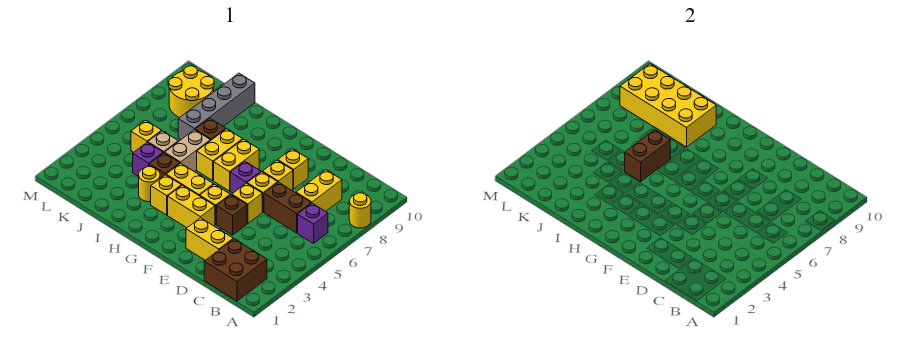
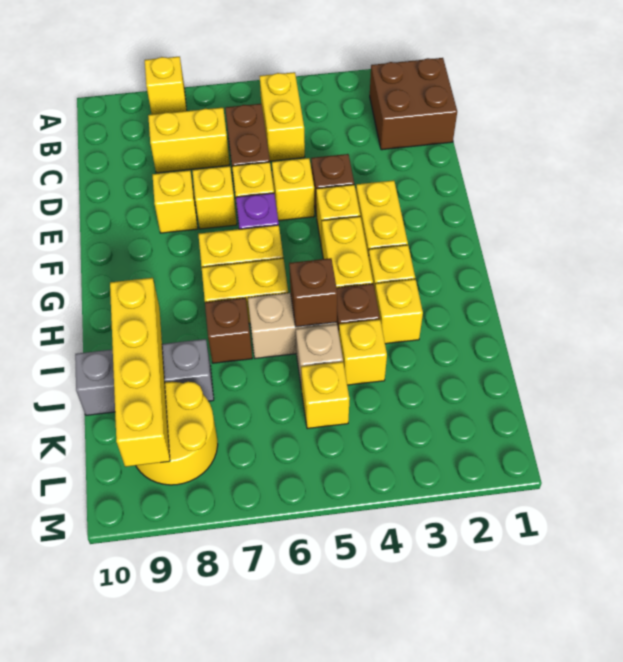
yellow 1x1 round brick [349,193,371,228] -> yellow 1x1 brick [145,57,187,115]
purple 1x1 brick [298,203,328,243] -> none
yellow 1x2 brick [186,218,233,260] -> yellow 1x2 brick moved to [260,72,305,161]
yellow 1x1 round brick [139,167,160,202] -> yellow 1x1 brick [375,279,423,344]
brown 1x2 brick [625,130,670,182] -> brown 1x1 brick [289,258,337,327]
yellow 2x4 brick [620,64,716,147] -> yellow 1x4 brick [110,278,170,467]
purple 1x1 brick [133,142,163,177] -> yellow 1x1 brick [339,319,387,385]
grey 1x4 brick [178,73,255,140] -> grey 1x3 brick [75,339,214,415]

